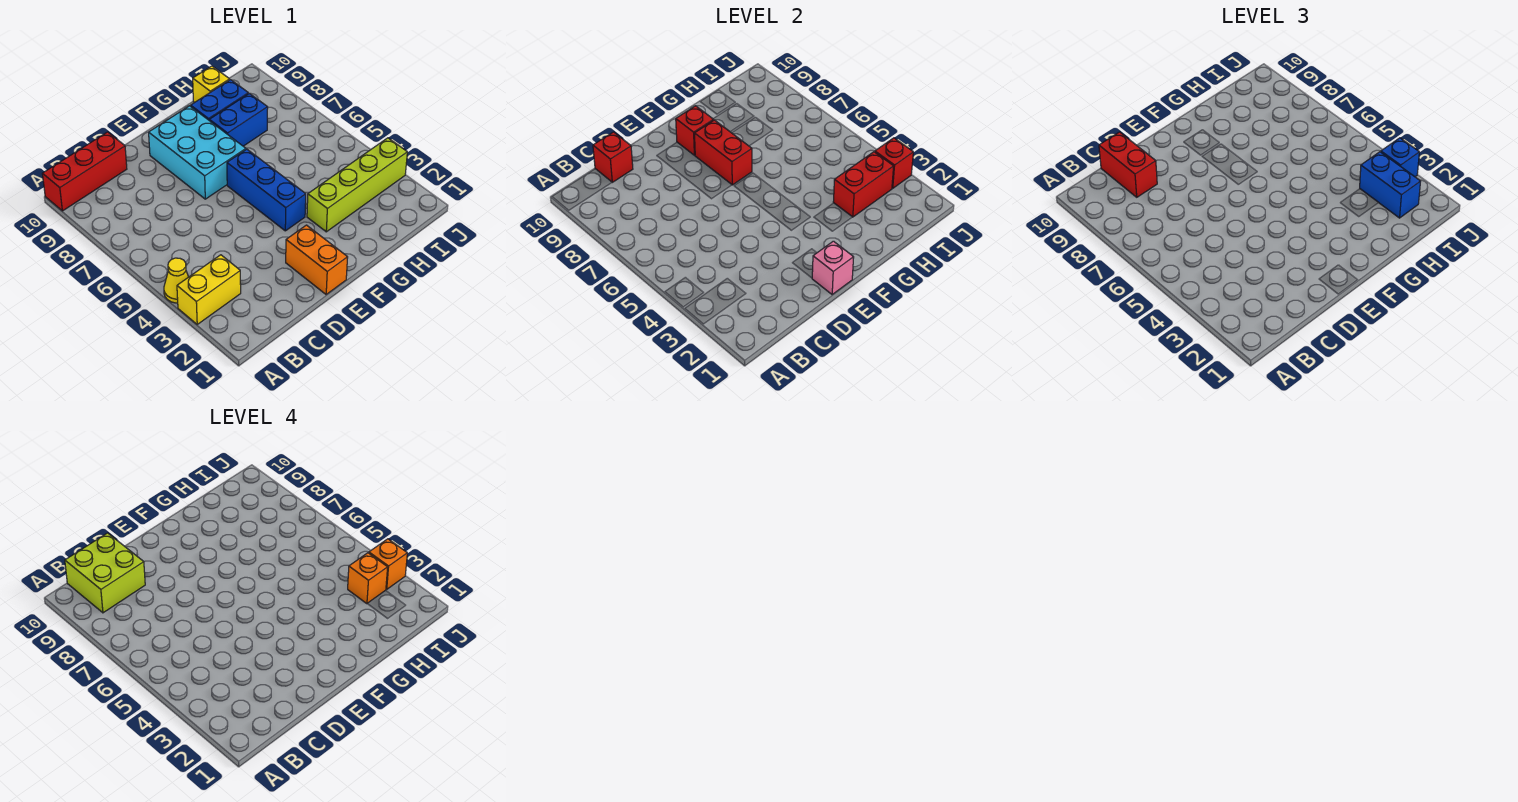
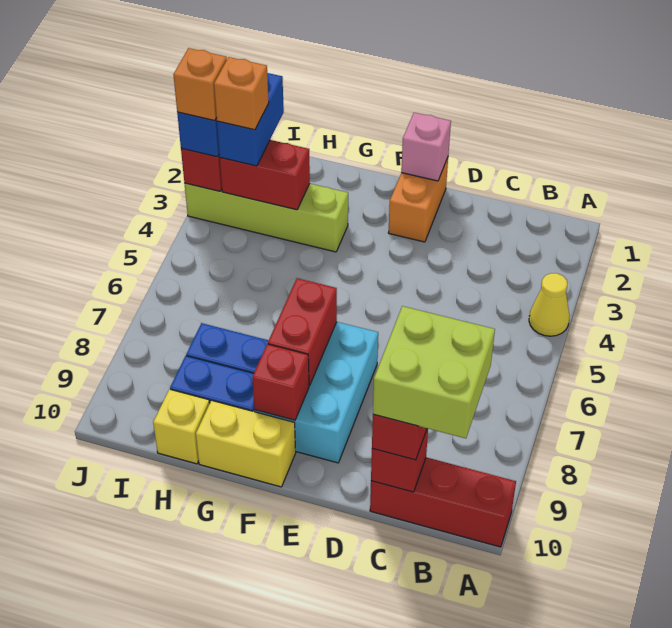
yellow 1x2 brick [177,255,241,324] -> yellow 1x2 brick moved to [196,400,296,487]
blue 1x3 brick [227,149,306,231] -> none

